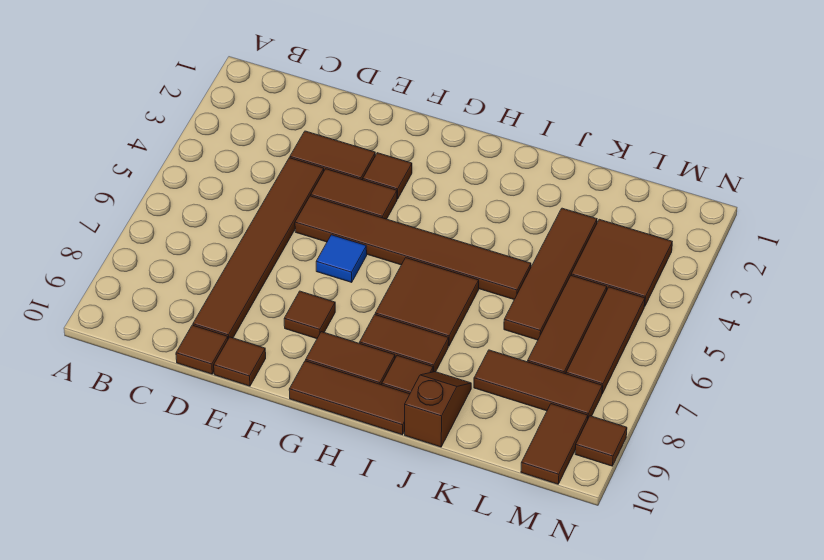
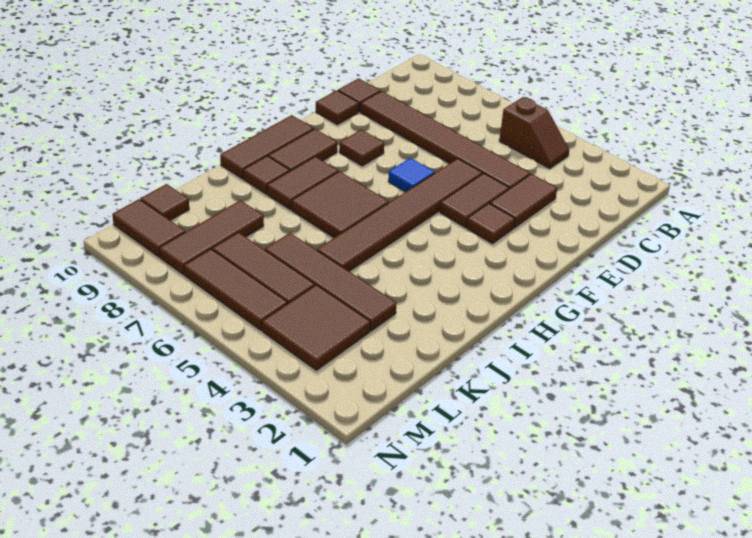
brown 1x2 slope [405,372,471,447] -> brown 1x2 slope moved to [499,97,569,168]
brown 1x1 tile [575,416,627,466] -> brown 1x1 tile moved to [141,184,189,220]

